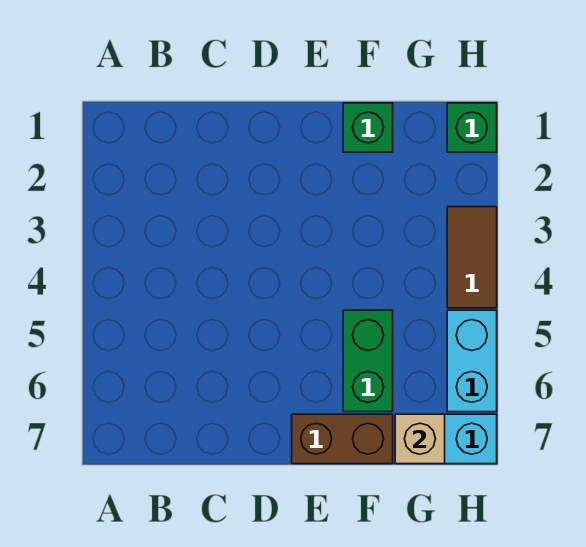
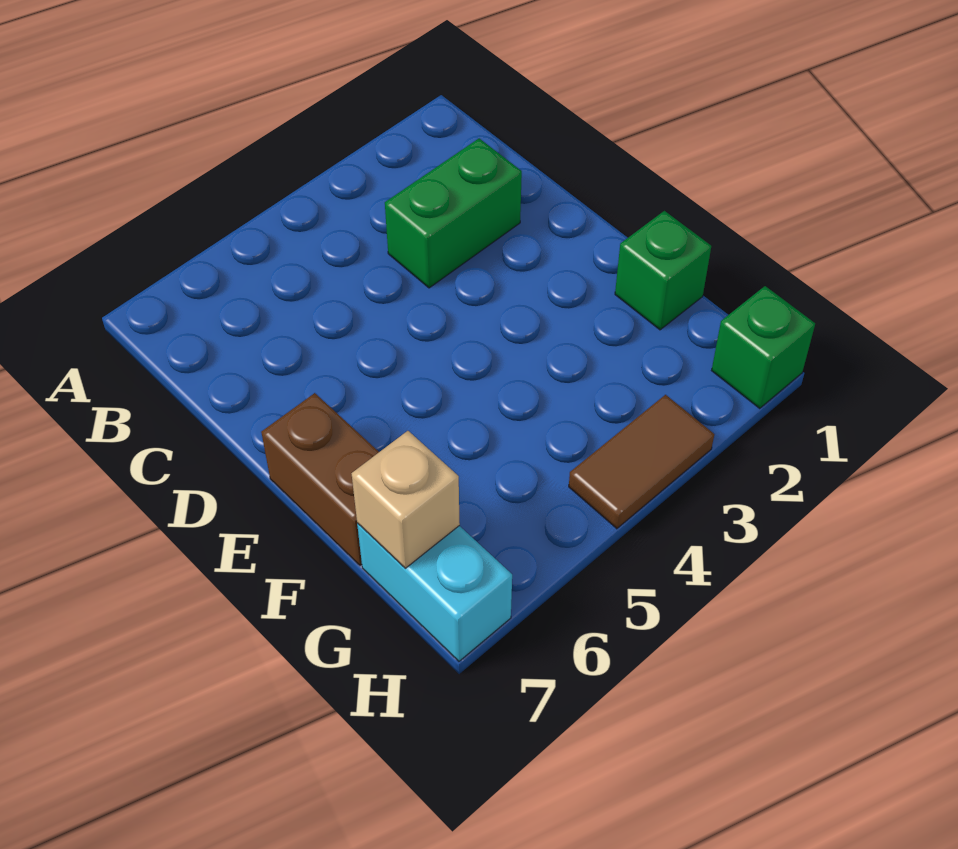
green 1x2 brick [343,310,393,412] -> green 1x2 brick moved to [385,138,522,288]
cyan 1x2 brick [447,310,497,412] -> none

